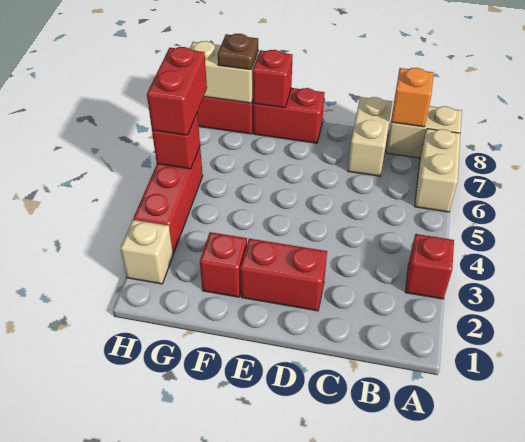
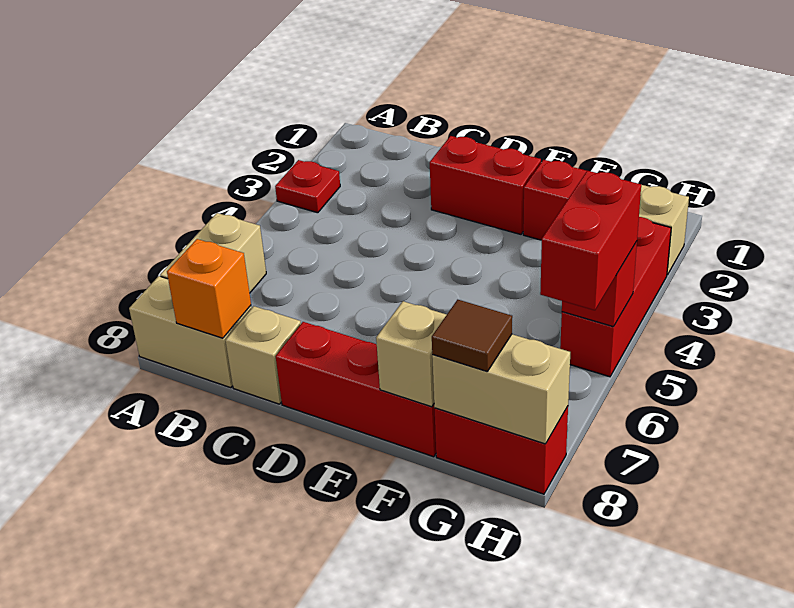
red 1x1 brick [405,234,454,299] -> red 1x1 plate [275,160,340,213]
tan 1x2 brick [348,97,392,176] -> tan 1x1 brick [225,306,301,404]
red 1x2 brick [253,88,325,143] -> red 1x3 brick [276,322,436,457]
red 1x1 brick [253,50,293,108] -> tan 1x1 brick [376,301,447,407]
brown 1x1 plate [218,34,258,70] -> brown 1x1 tile [432,300,512,371]

